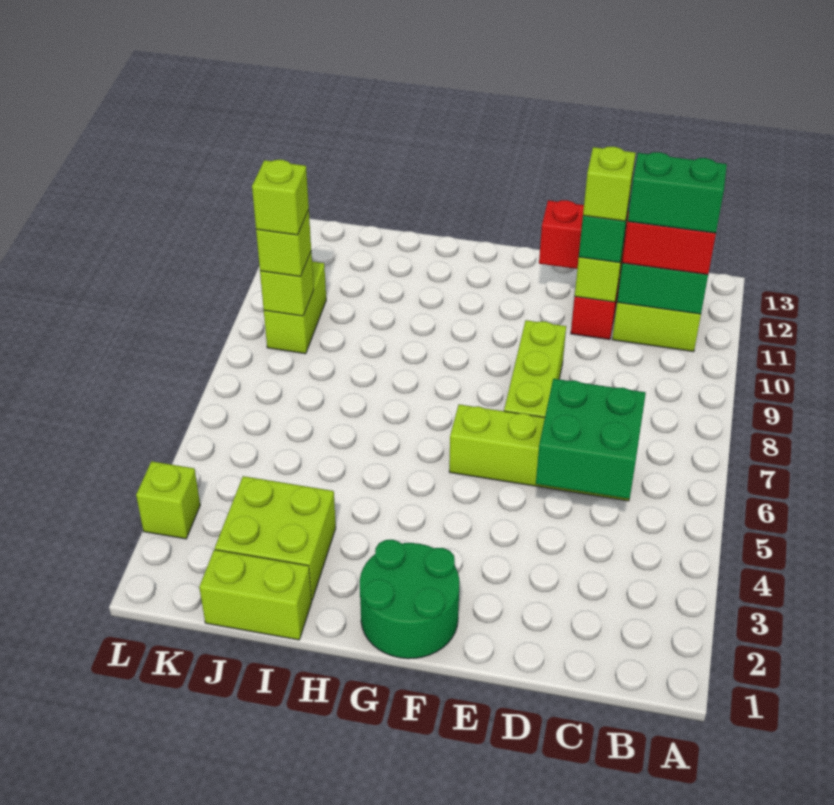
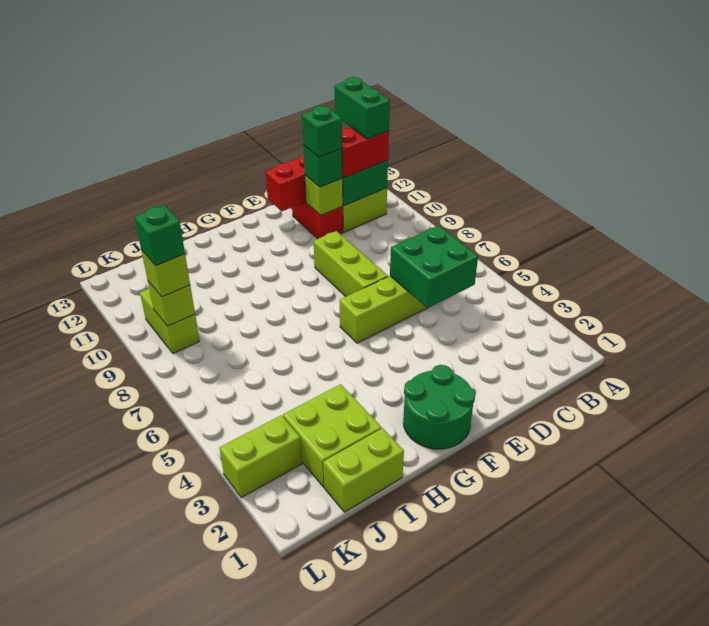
green 1x2 brick [628,152,727,233] -> green 1x2 brick turned to [334,77,390,139]
lime 1x1 brick [583,147,636,221] -> green 1x1 brick [302,106,342,157]
lime 1x1 brick [252,160,309,235] -> green 1x1 brick [134,205,185,266]
lime 1x1 brick [136,461,200,539] -> lime 1x2 brick [219,415,302,498]

